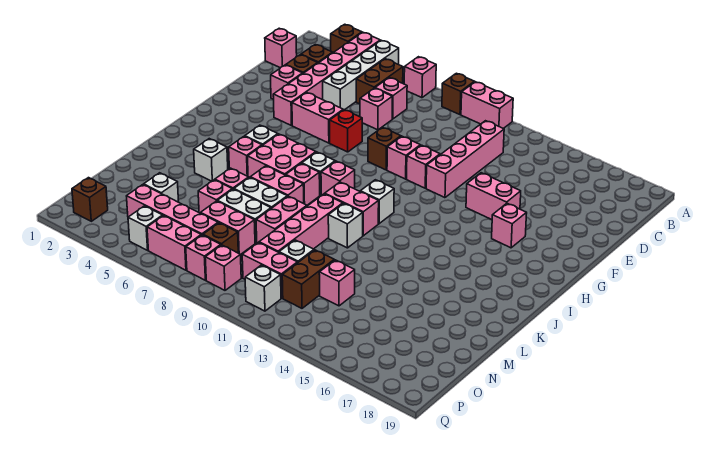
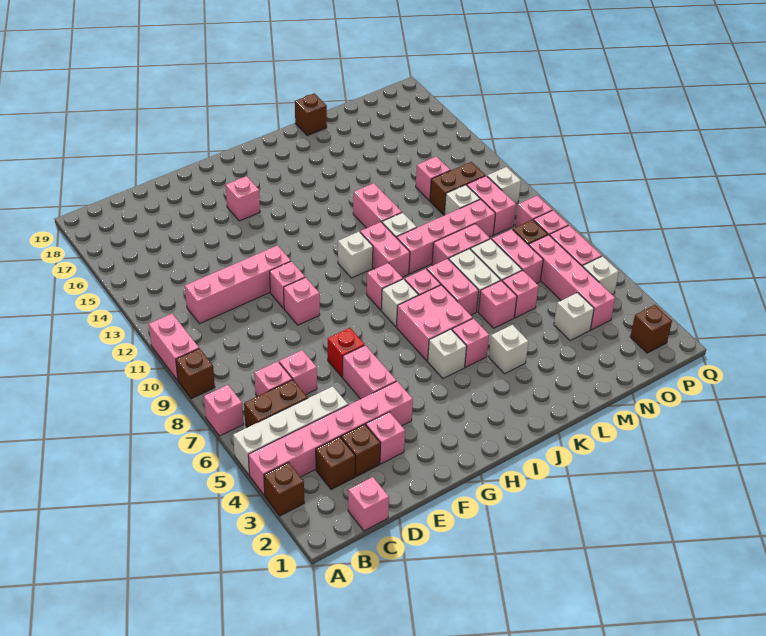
brown 1x1 brick [368,127,401,170] -> brown 1x1 brick moved to [295,93,327,135]
pink 1x2 brick [466,173,521,220] -> pink 1x2 brick moved to [353,183,402,228]

